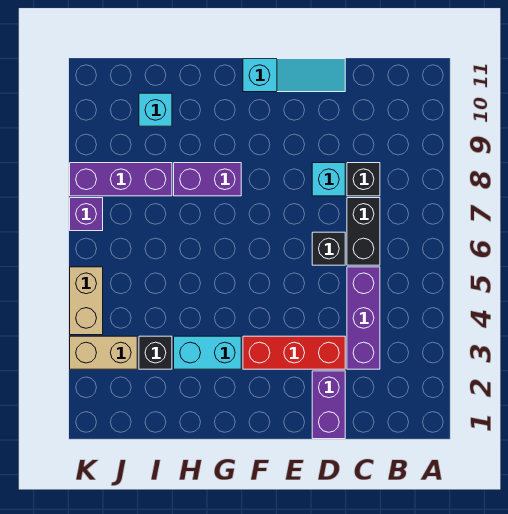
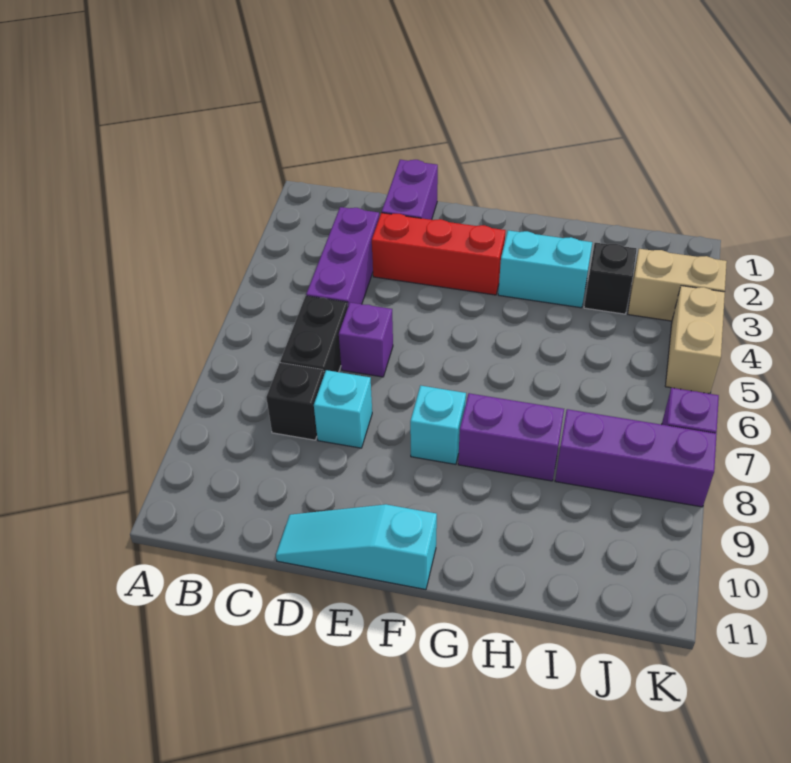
black 1x1 brick [312,232,345,265] -> purple 1x1 brick [339,303,393,377]
cyan 1x1 brick [139,93,172,126] -> cyan 1x1 brick moved to [410,386,466,464]

